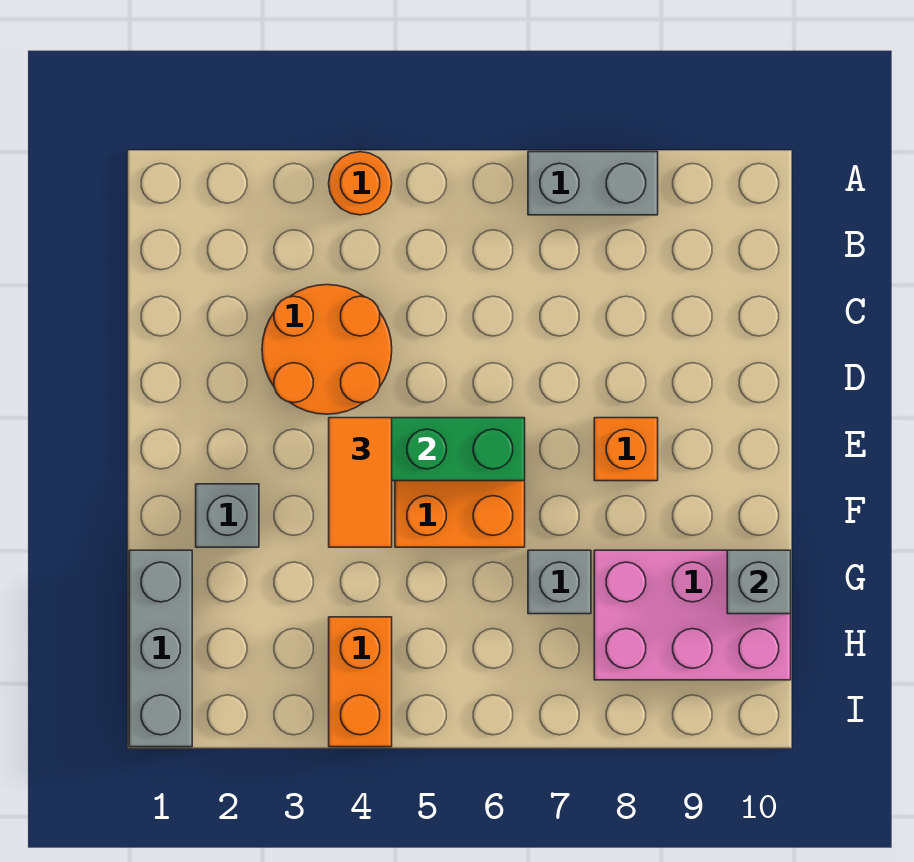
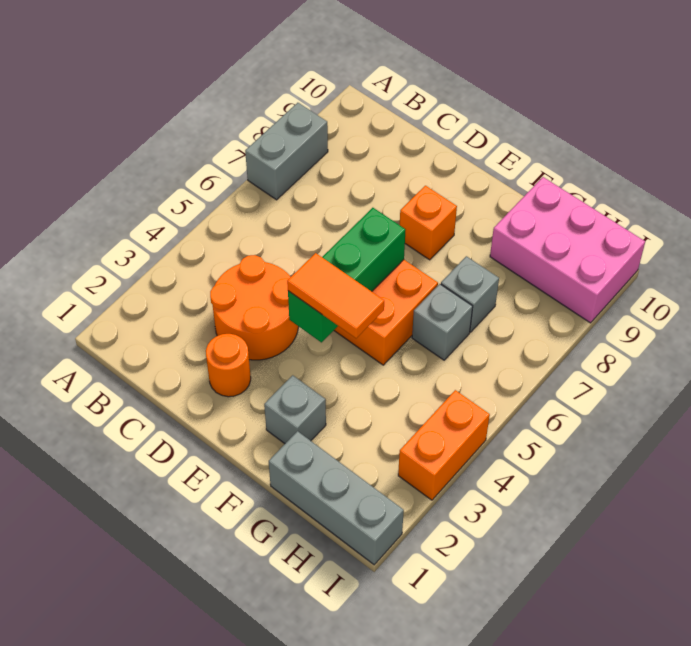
orange 1x1 round brick [329,152,392,215] -> orange 1x1 round brick moved to [206,334,251,397]
pink 2x3 brick [594,550,791,680] -> pink 2x3 brick turned to [490,177,645,323]
grey 1x1 brick [727,550,791,614] -> grey 1x1 brick moved to [412,284,473,360]
orange 1x2 brick [329,617,392,747] -> orange 1x2 brick turned to [398,390,490,500]

